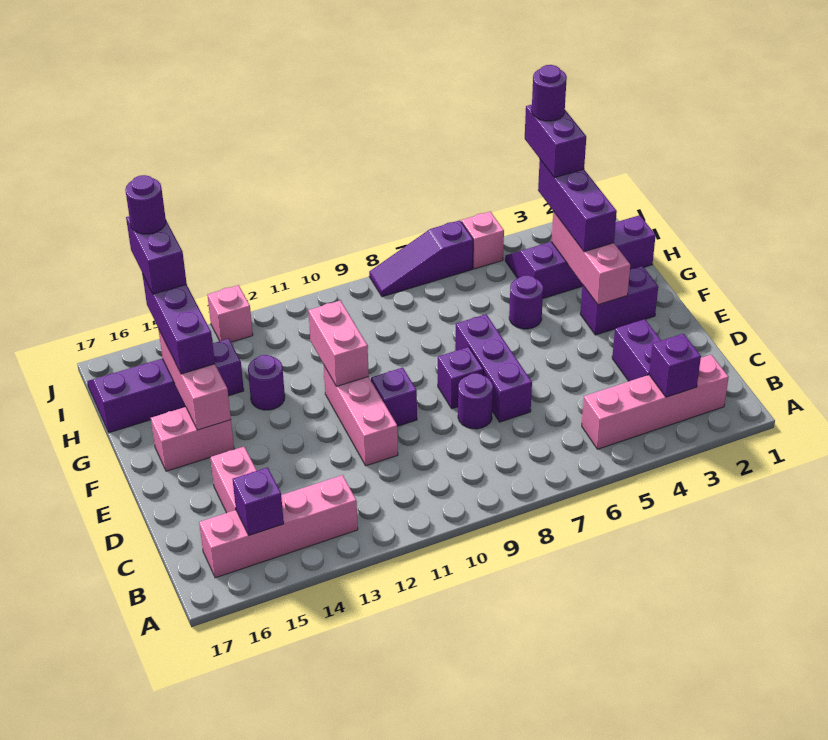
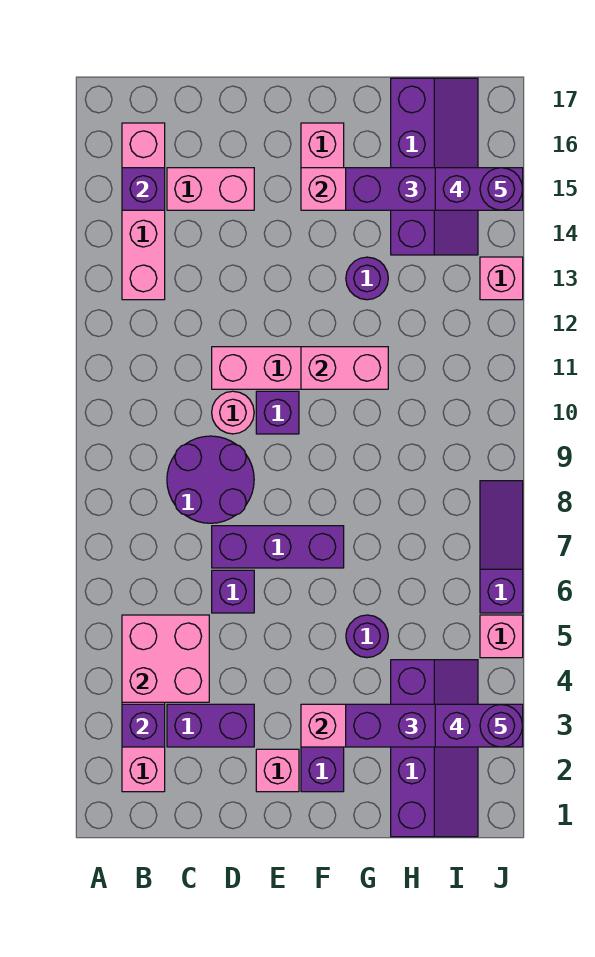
none -> pink 2x2 brick [122,615,209,702]
purple 1x1 round brick [458,373,493,429] -> purple 2x2 round brick [167,436,254,523]
none -> pink 1x1 round brick [212,391,254,434]
none -> pink 1x1 brick [256,749,299,792]
purple 1x1 brick [438,347,483,409] -> purple 1x1 brick moved to [212,570,254,613]

